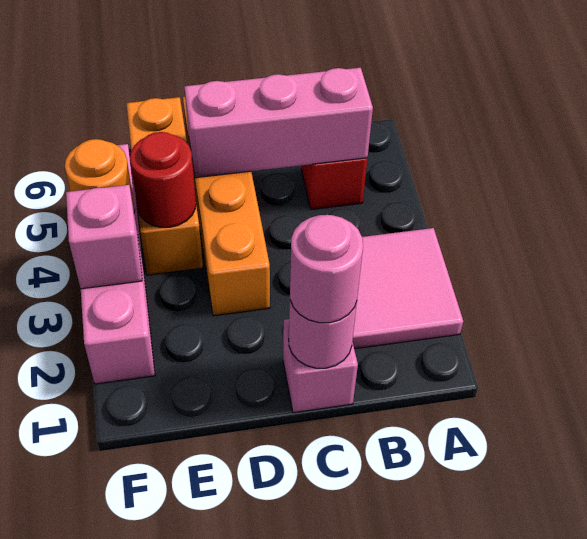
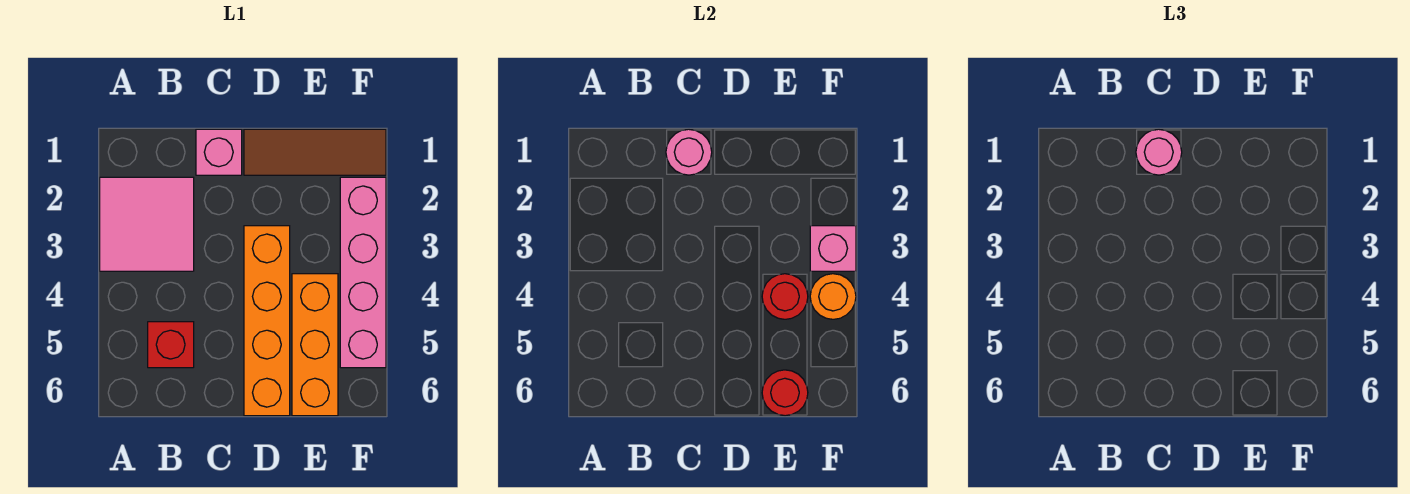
pink 1x3 brick [184,68,373,178] -> none
none -> brown 1x3 tile [244,129,386,175]
none -> red 1x1 round brick [762,370,808,416]

